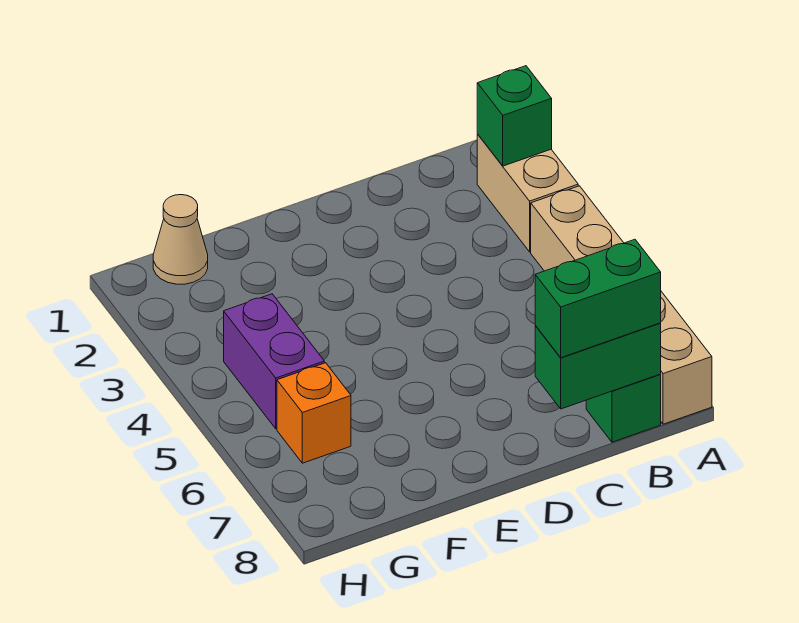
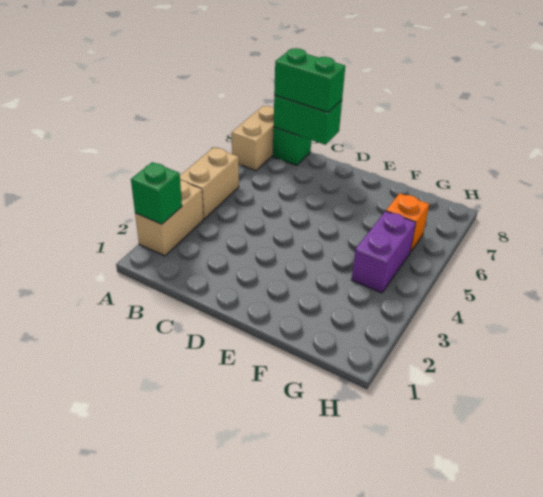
tan 1x1 cone [153,195,208,284] -> none

